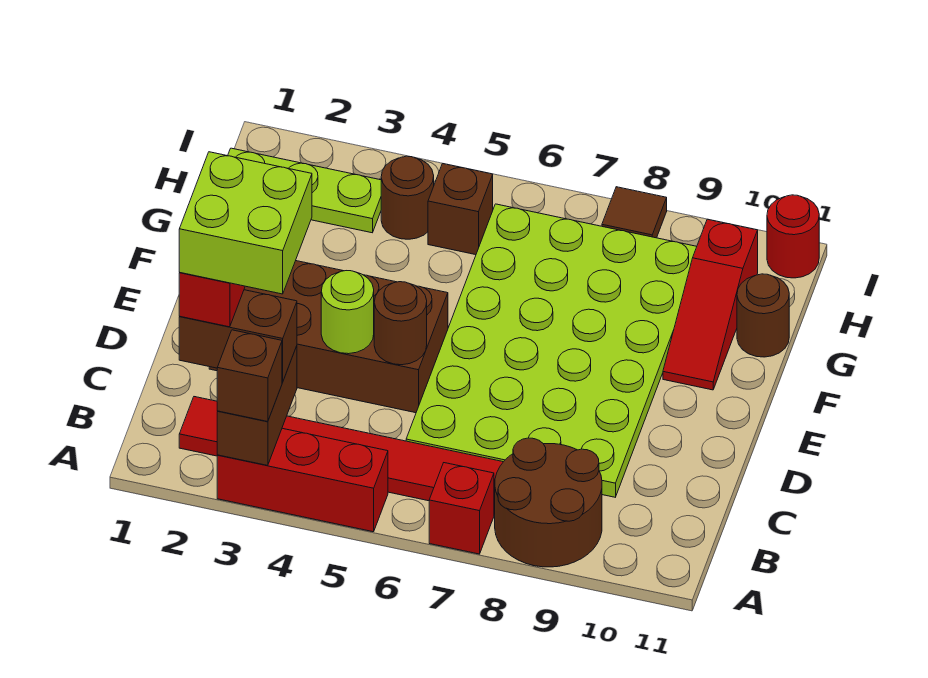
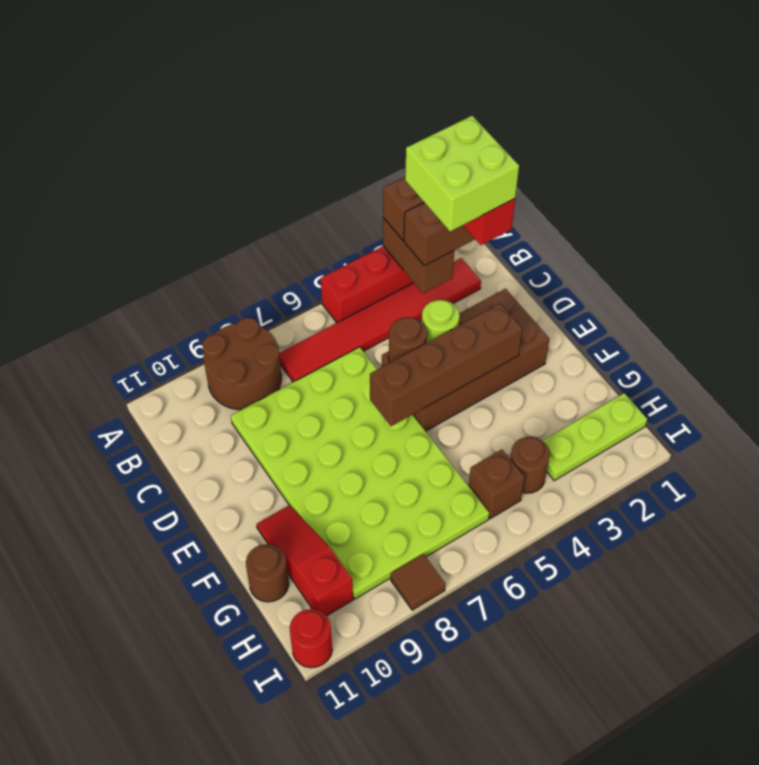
red 1x1 brick [429,463,494,554] -> none
none -> brown 1x4 brick [370,304,522,426]

